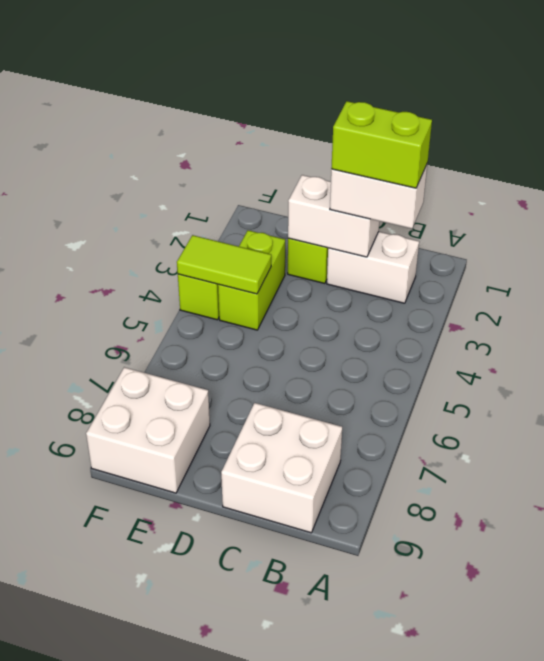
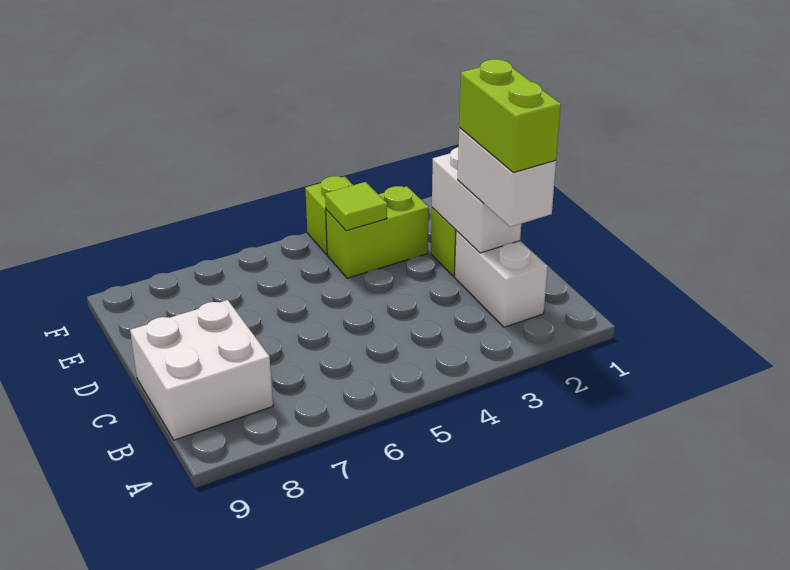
lime 1x2 tile [177,235,271,294] -> lime 1x1 tile [325,182,387,231]
white 2x2 brick [86,367,210,493] -> none

